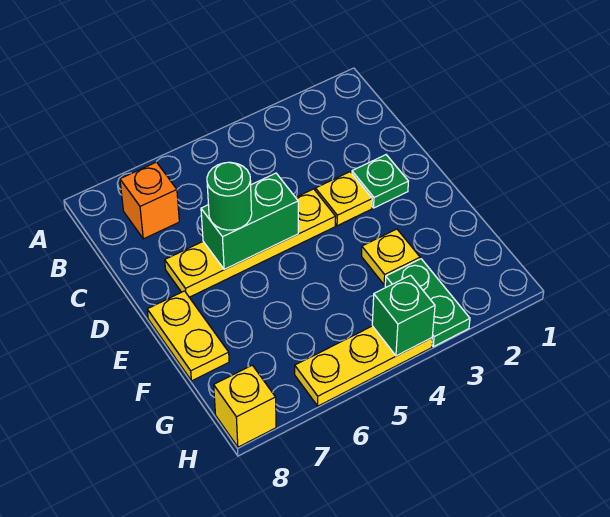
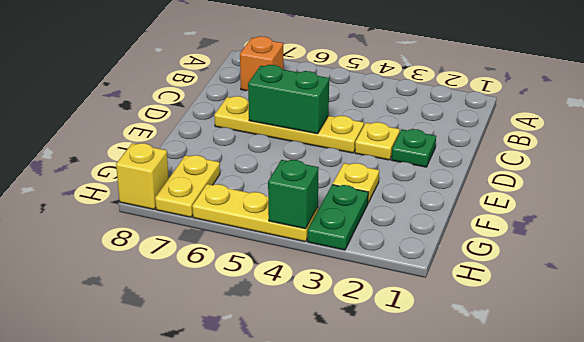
green 1x1 round brick [207,162,252,230] -> none
yellow 1x2 plate [147,291,229,381] -> yellow 1x2 plate moved to [155,155,220,217]

